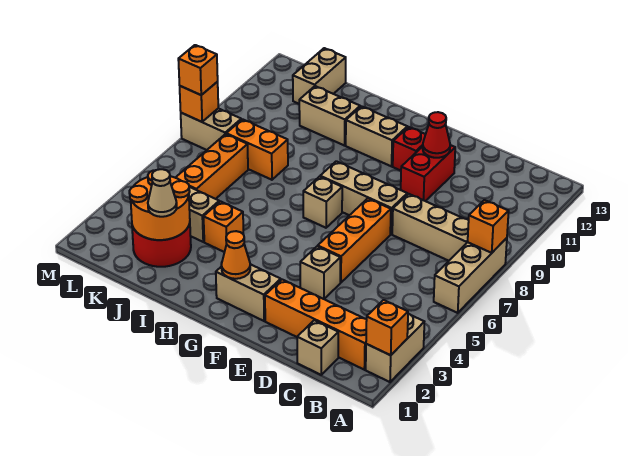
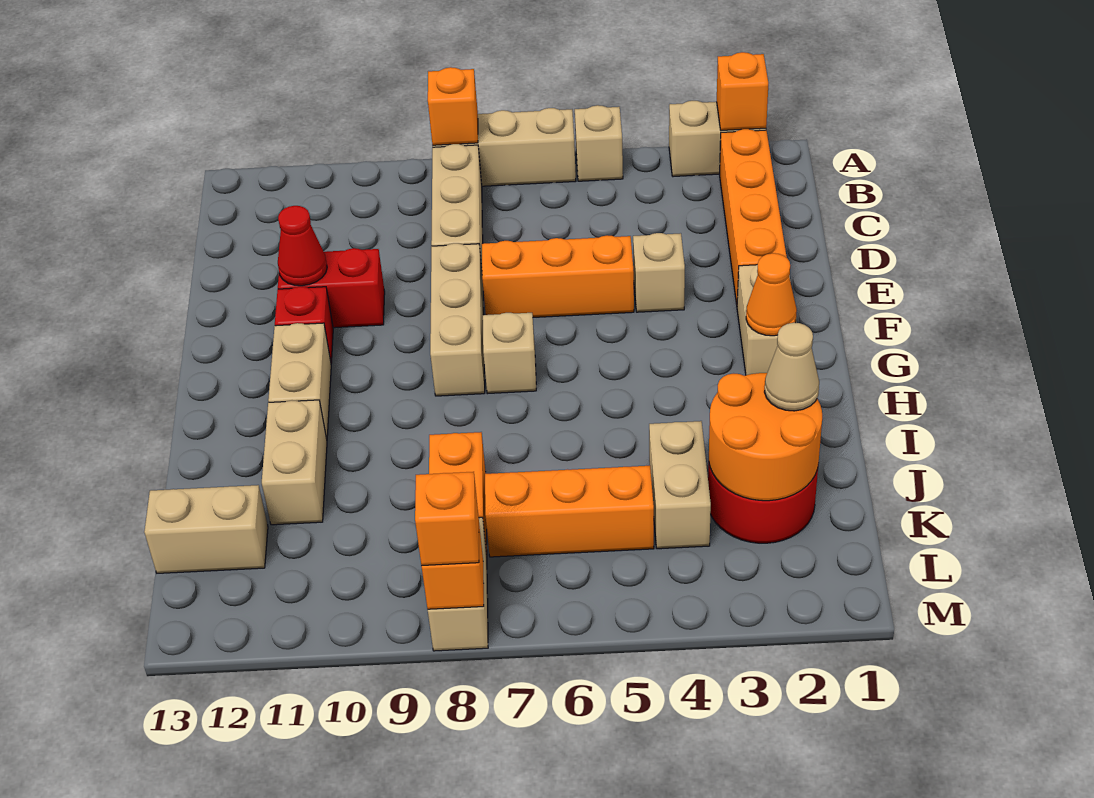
tan 1x1 brick [297,320,338,375] -> tan 1x1 brick moved to [575,105,623,181]
orange 1x1 brick [204,201,243,252] -> none

